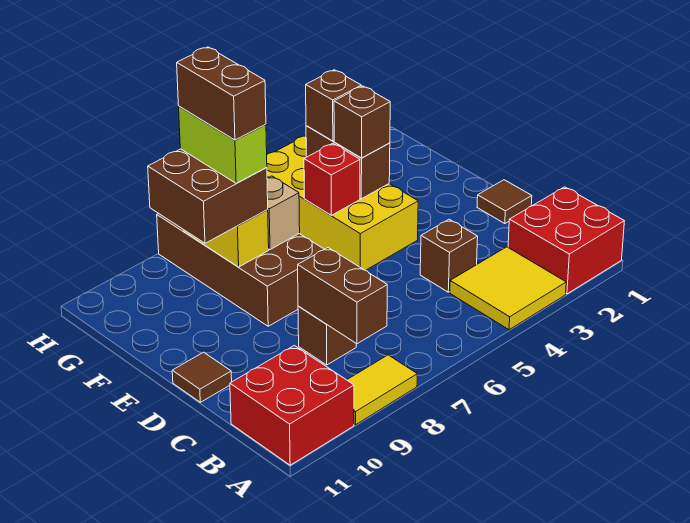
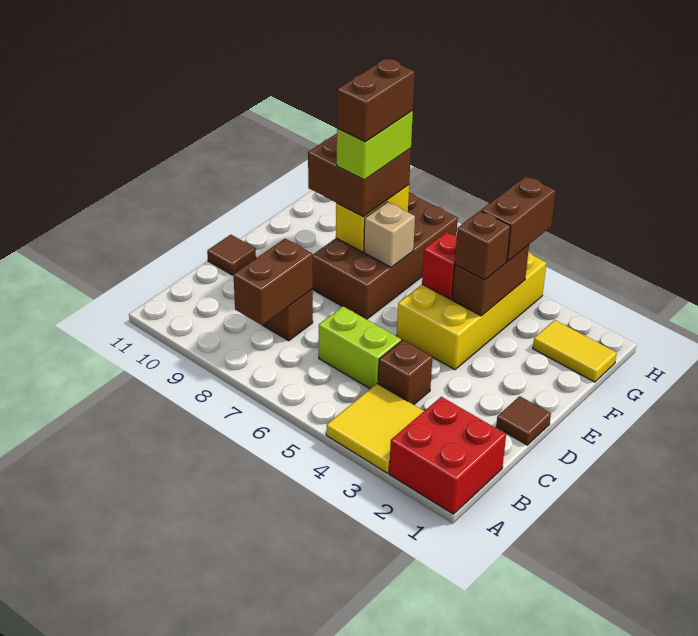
yellow 1x2 tile [347,355,417,425] -> yellow 1x2 tile moved to [533,320,617,382]
red 2x2 brick [230,346,354,465] -> none
none -> lime 1x2 brick [319,306,401,389]
brown 1x1 brick [306,70,361,141] -> brown 1x2 brick [481,176,556,261]

